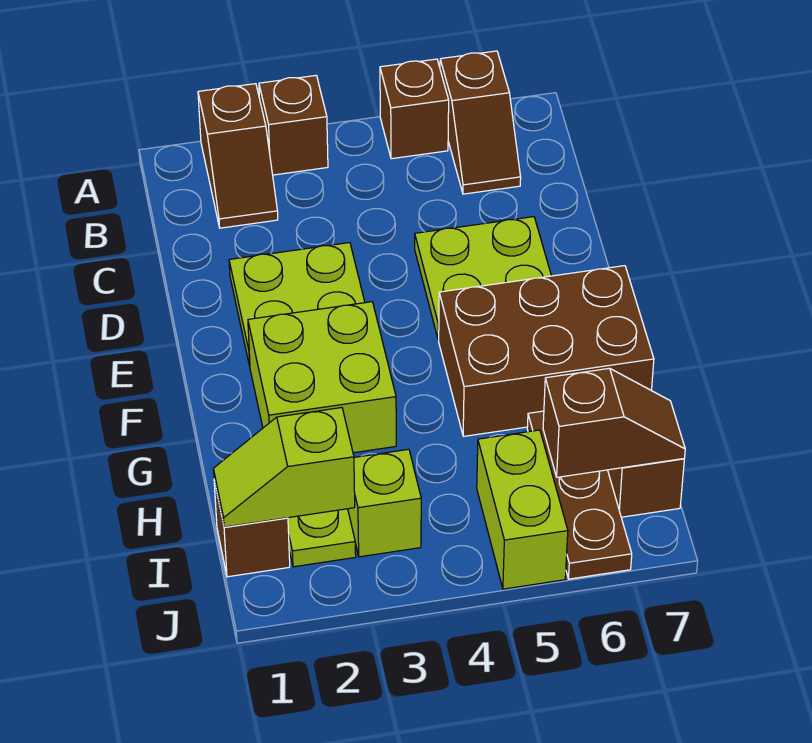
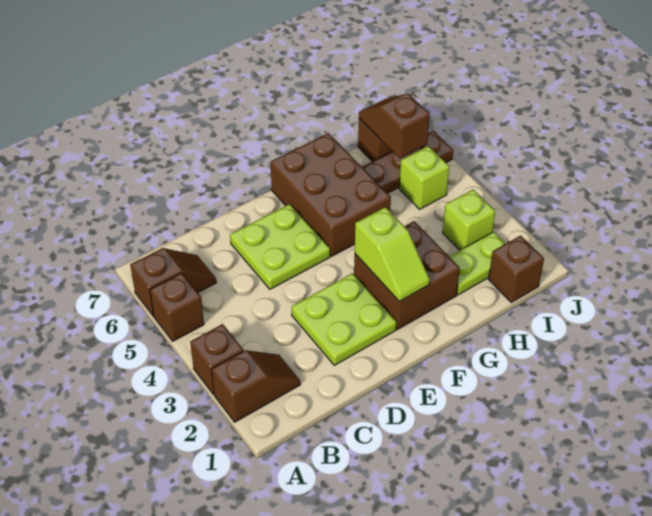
lime 2x2 brick [248,302,396,453] -> brown 2x2 brick [354,221,460,329]
lime 1x2 slope [213,408,355,527] -> lime 1x2 slope moved to [355,207,430,301]
lime 1x2 brick [477,430,568,589] -> lime 1x1 brick [399,146,449,209]

